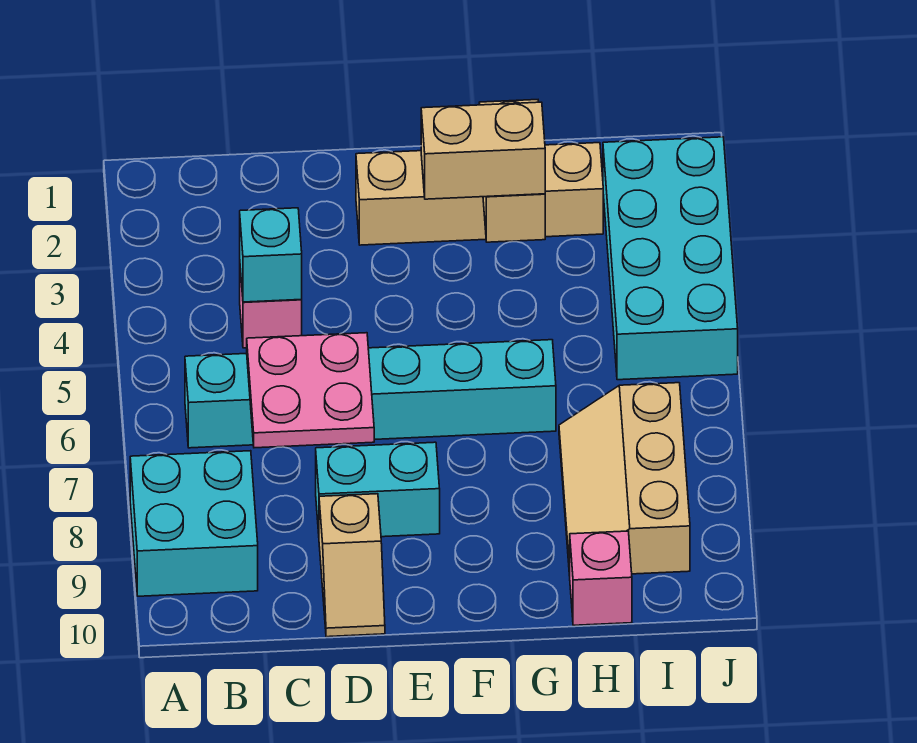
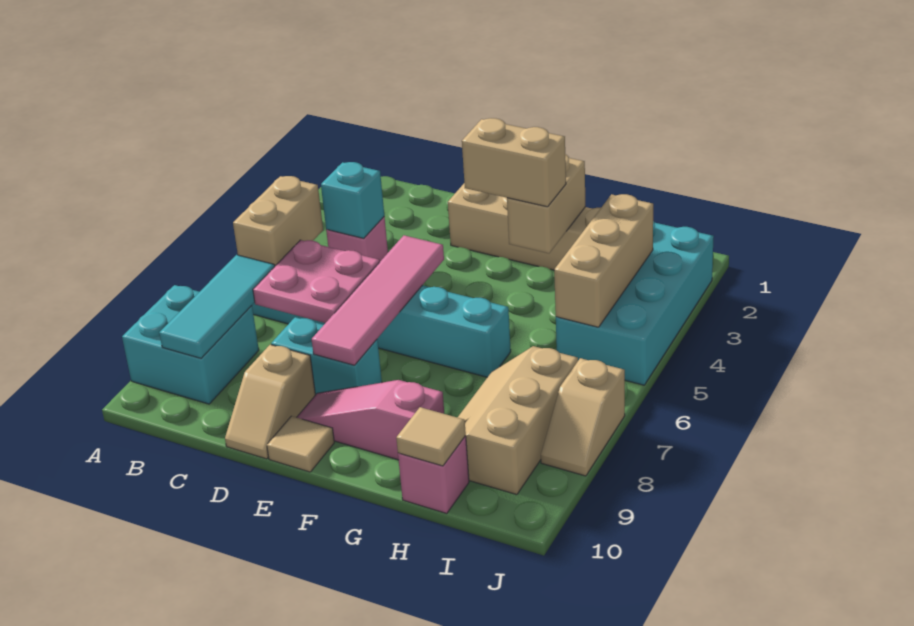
none -> tan 1x2 brick [233,176,323,266]
none -> cyan 1x3 tile [159,255,275,358]
none -> pink 1x4 tile [312,235,444,365]
none -> pink 1x3 slope [297,380,444,460]
none -> tan 1x1 tile [267,416,334,472]
none -> tan 1x1 tile [396,407,466,466]
none -> tan 1x3 brick [554,194,653,327]
none -> tan 1x2 slope [541,358,625,476]

